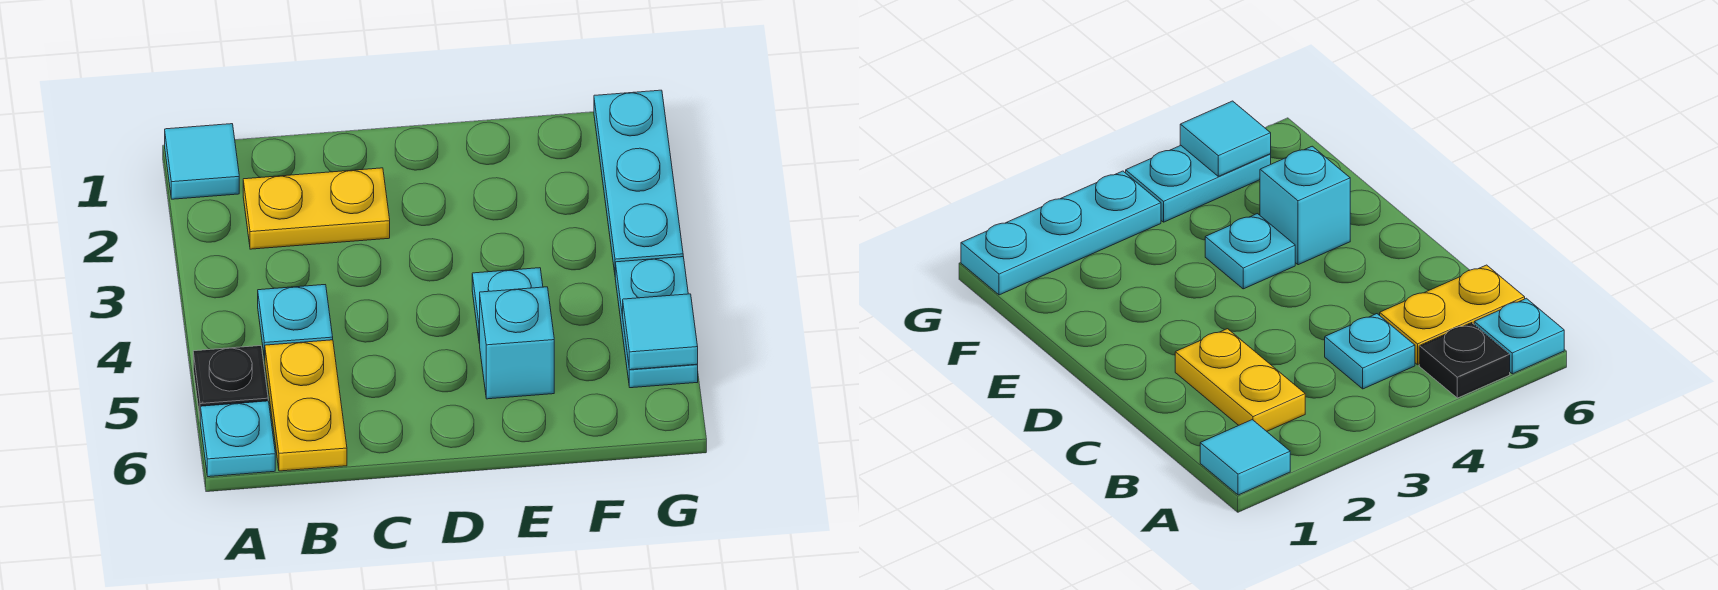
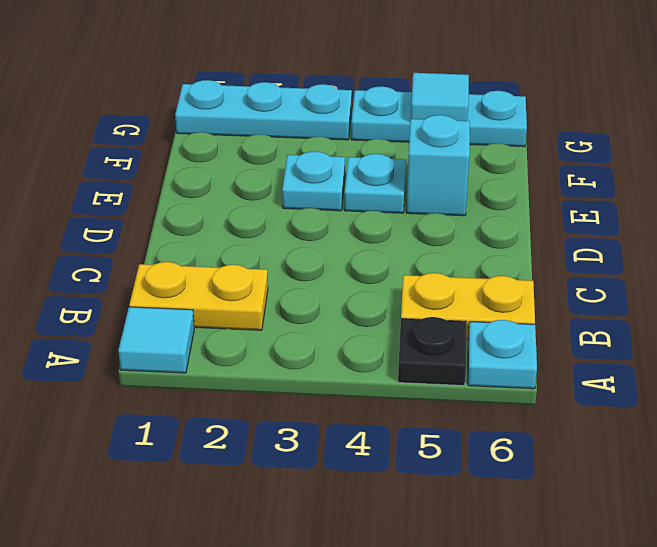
yellow 1x2 plate [243,168,390,249] -> yellow 1x2 plate turned to [129,262,268,330]
cyan 1x1 plate [258,285,333,360] -> cyan 1x1 plate moved to [282,151,345,211]
cyan 1x2 plate [615,257,698,388] -> cyan 1x3 plate [351,86,527,147]

